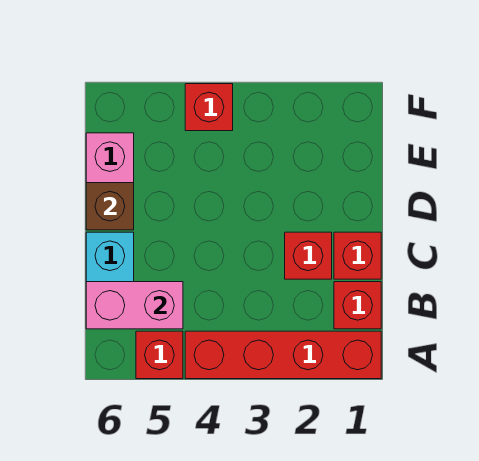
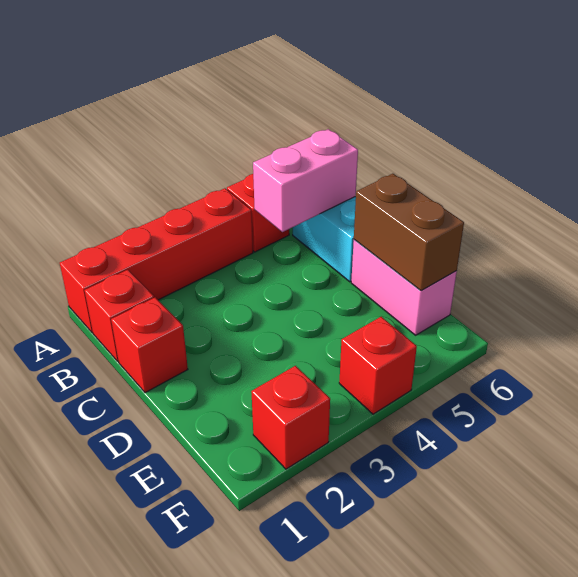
red 1x1 brick [285,232,332,279] -> red 1x1 brick moved to [251,366,330,469]
brown 1x1 brick [86,183,134,230] -> brown 1x2 brick [354,174,464,291]

